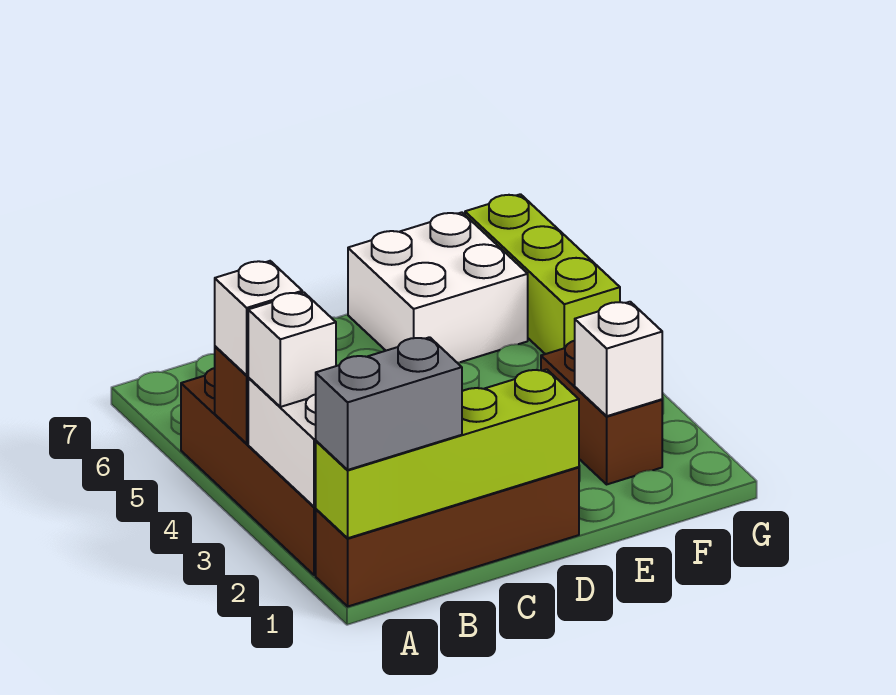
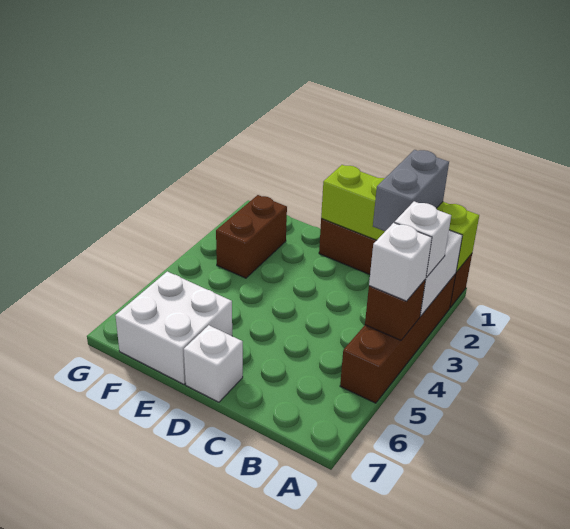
grey 1x2 brick [316,337,462,470] -> grey 1x2 brick turned to [373,150,449,231]
white 1x1 brick [575,302,662,416] -> white 1x1 brick moved to [184,325,243,402]
lime 1x3 brick [465,194,620,354] -> none

